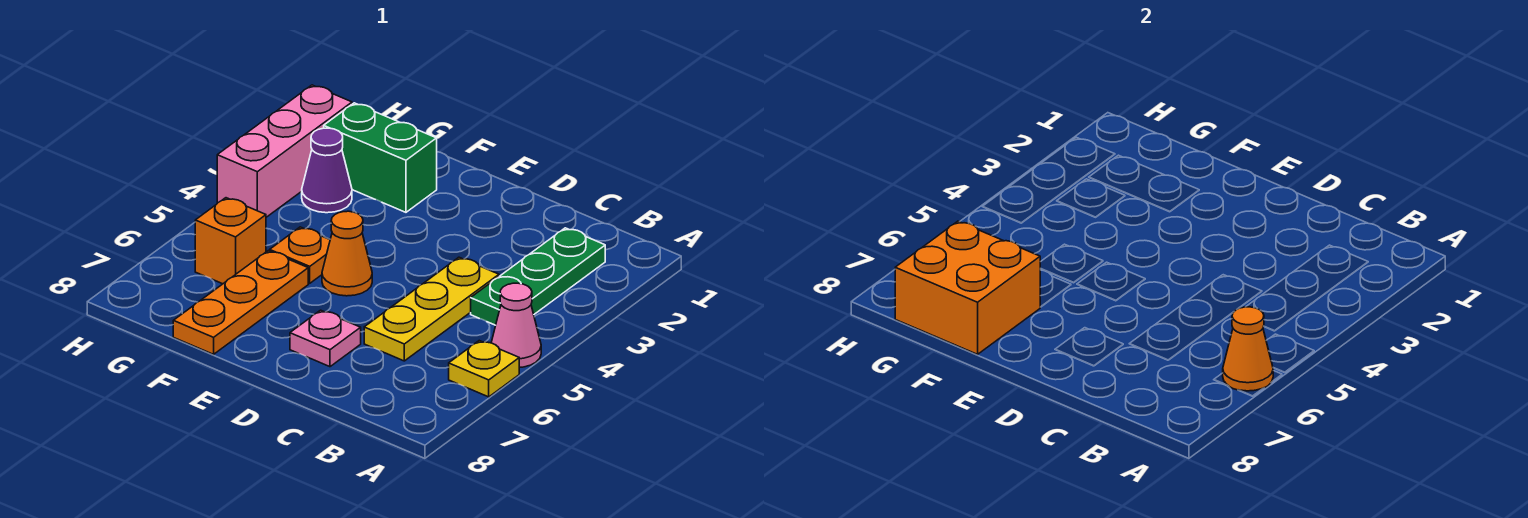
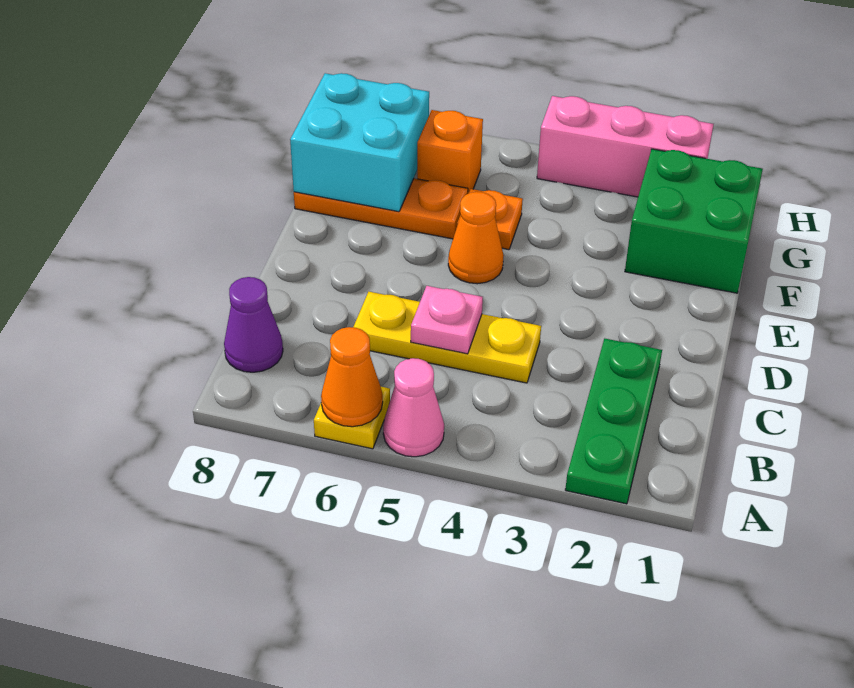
green 1x3 plate [471,228,605,325] -> green 1x3 plate turned to [565,339,662,504]
pink 1x1 plate [290,310,361,367] -> pink 1x1 plate moved to [411,286,483,354]
green 1x2 brick [324,103,437,212] -> green 2x2 brick [625,149,763,293]
orange 2x2 brick [895,221,1040,354] -> cyan 2x2 brick [290,73,429,212]
purple 1x1 cone [302,128,352,213] -> purple 1x1 cone moved to [224,277,283,372]

